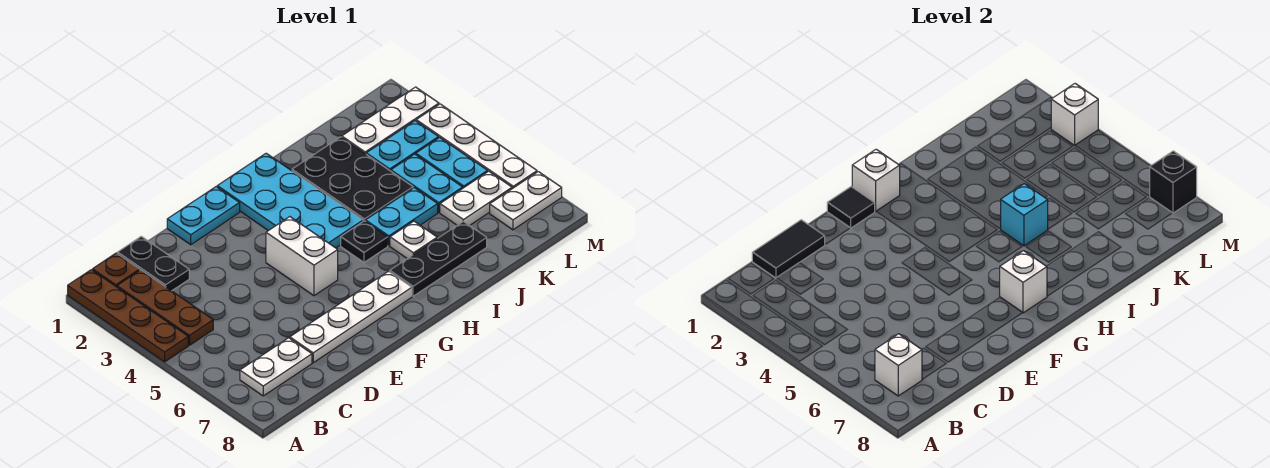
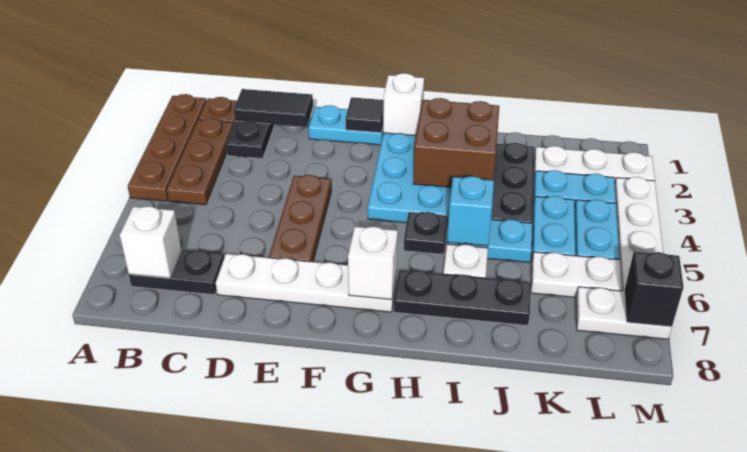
white 1x2 plate [240,338,312,396] -> black 1x2 plate [129,249,224,295]
none -> brown 1x3 plate [269,175,332,262]
white 1x2 brick [266,217,338,296] -> none
none -> brown 2x2 brick [413,98,499,187]
white 1x1 brick [1051,84,1098,145] -> none

